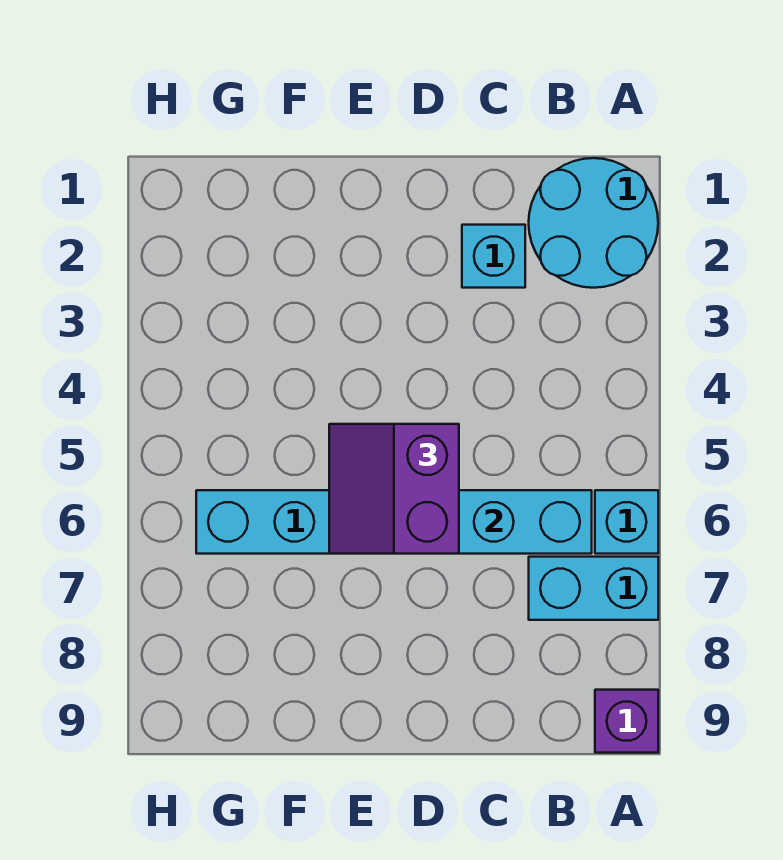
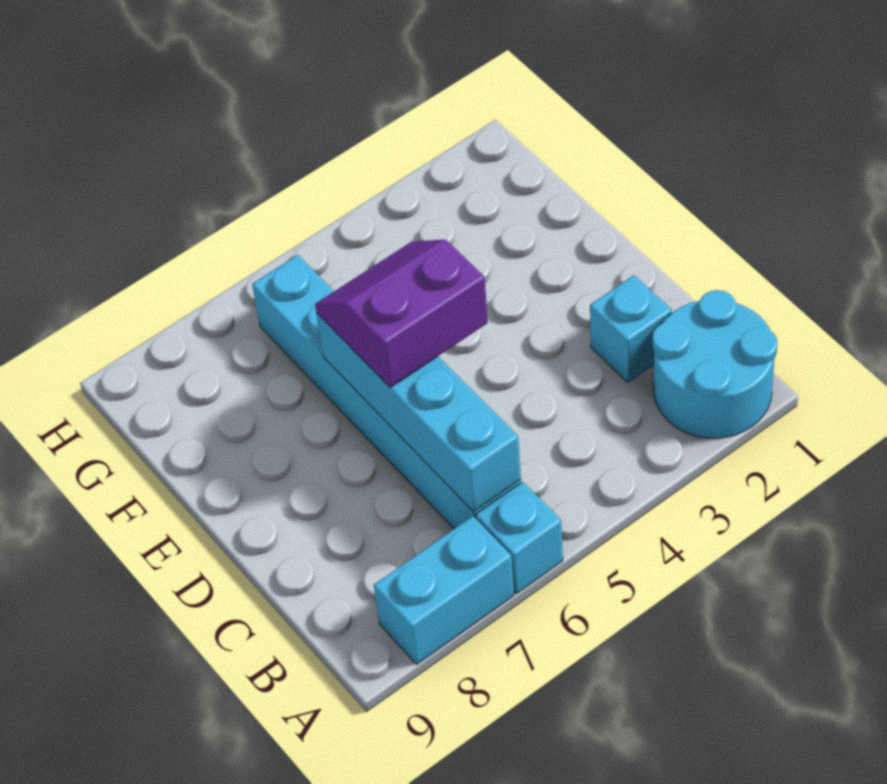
cyan 1x2 brick [529,557,658,620] -> cyan 1x2 brick turned to [374,516,514,665]
purple 1x1 brick [595,690,658,753] -> none

